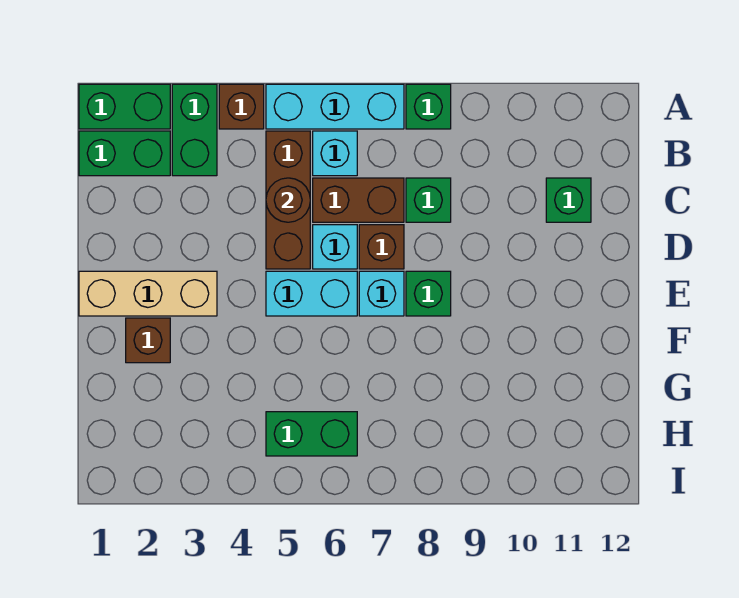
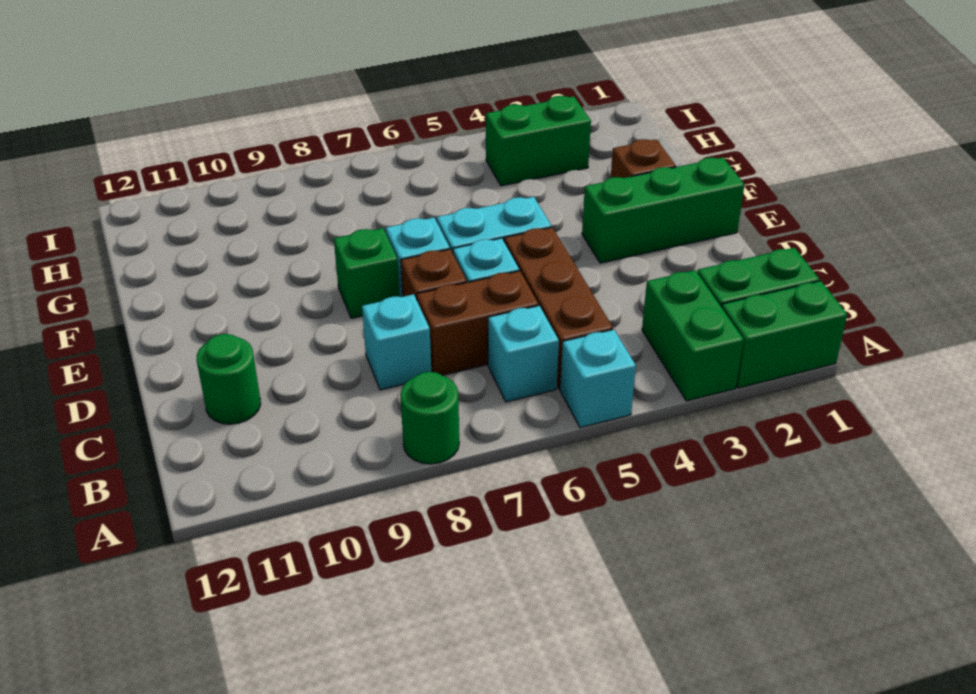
brown 1x1 brick [219,84,264,129] -> none
cyan 1x3 brick [266,84,404,129] -> cyan 1x1 brick [560,329,636,428]
green 1x1 brick [406,84,451,129] -> green 1x1 round brick [400,372,459,464]
brown 1x1 round brick [266,178,310,222] -> none
green 1x1 brick [406,178,451,222] -> cyan 1x1 brick [362,294,431,390]
green 1x1 brick [546,178,591,222] -> green 1x1 round brick [197,334,261,424]
tan 1x3 brick [79,271,217,316] -> green 1x3 brick [582,157,744,263]
green 1x2 brick [266,412,357,456] -> green 1x2 brick moved to [486,96,591,186]

